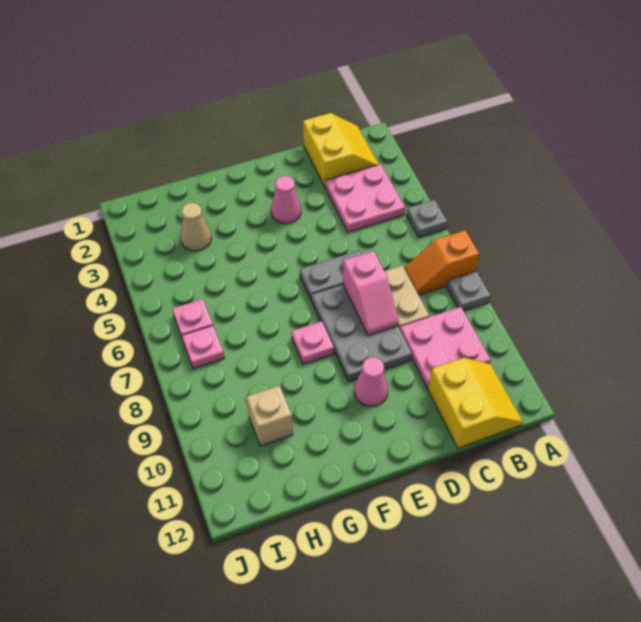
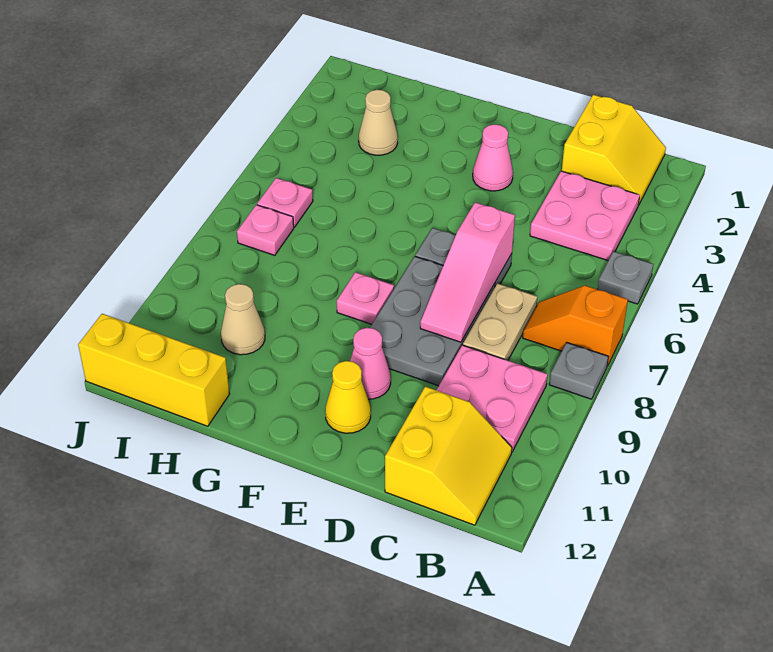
pink 1x2 slope [343,251,399,336] -> pink 1x3 slope [420,202,515,342]
none -> yellow 1x1 cone [325,361,371,433]
tan 1x1 brick [246,386,293,446] -> tan 1x1 cone [221,284,265,355]
none -> yellow 1x3 brick [78,314,229,426]

